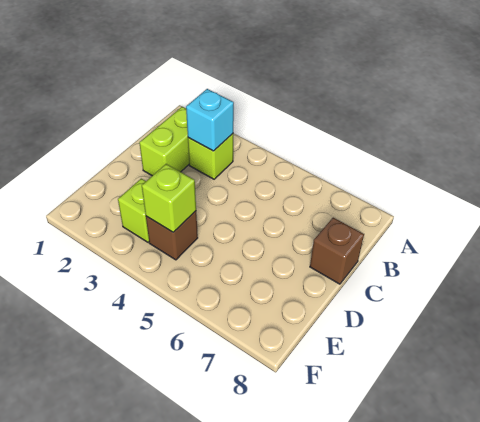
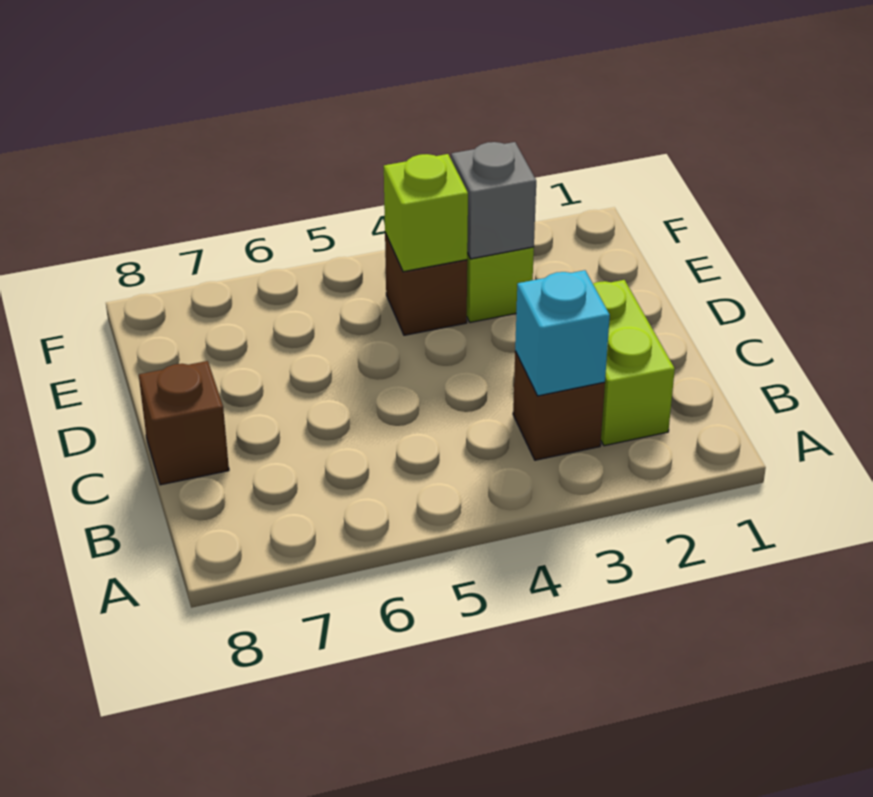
lime 1x1 brick [188,134,233,179] -> brown 1x1 brick [513,351,605,460]
none -> grey 1x1 brick [451,142,536,259]

